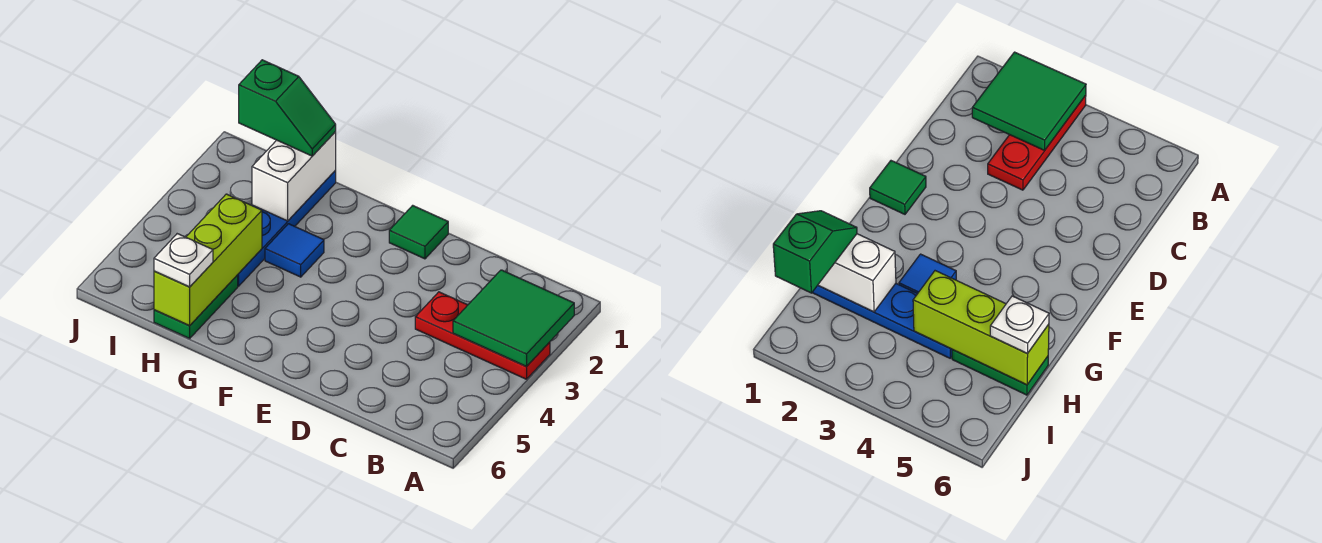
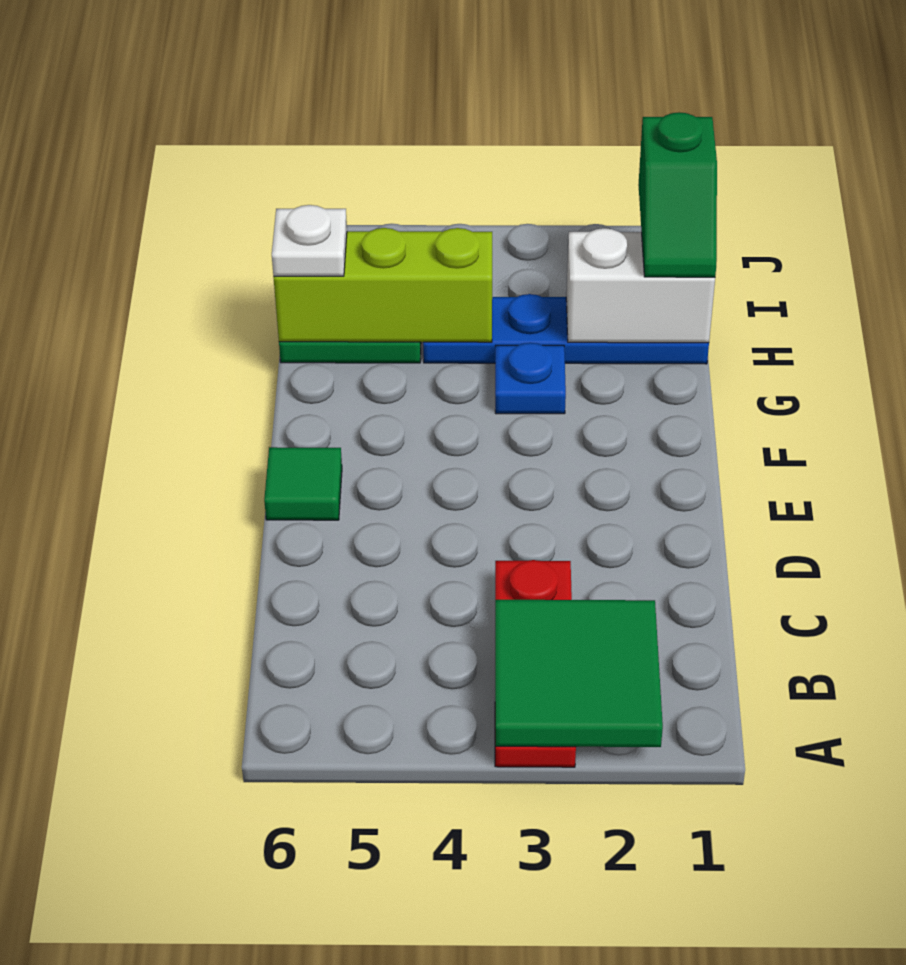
green 1x1 tile [389,205,448,259] -> green 1x1 tile moved to [264,447,342,520]
blue 1x1 tile [265,224,324,277] -> blue 1x1 plate [495,343,566,414]

